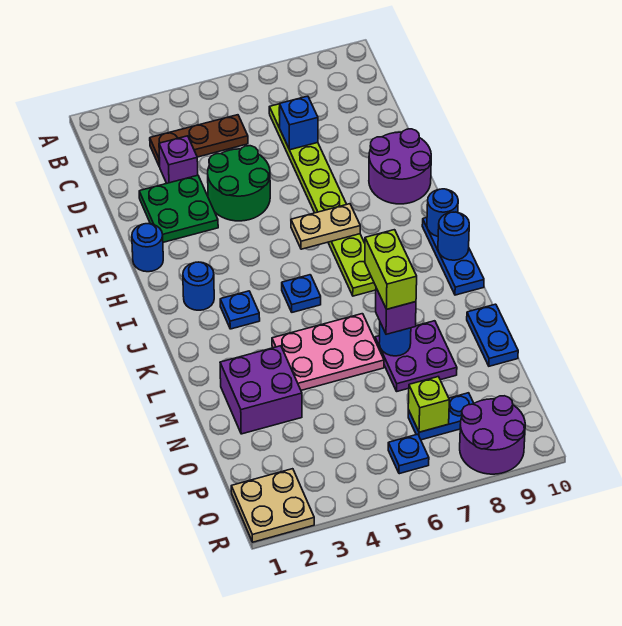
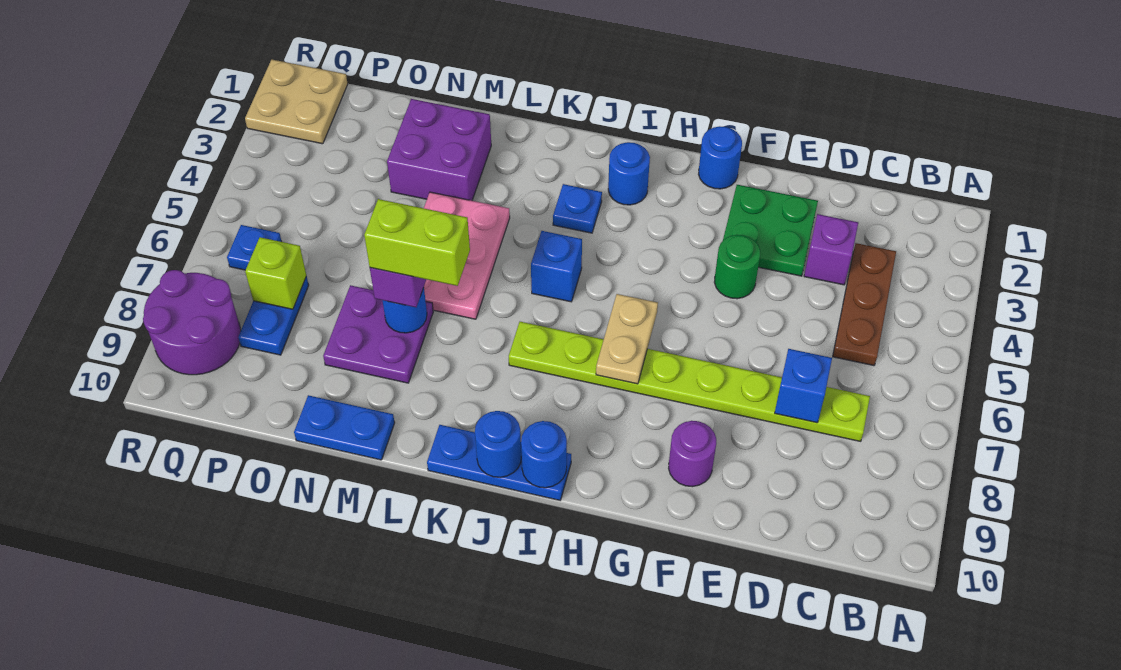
green 2x2 round brick [208,146,270,221] -> green 1x1 round brick [714,235,760,299]
purple 2x2 round brick [369,129,431,204] -> purple 1x1 round brick [669,421,716,487]
blue 1x1 plate [282,275,321,312] -> blue 1x1 brick [531,231,582,302]

